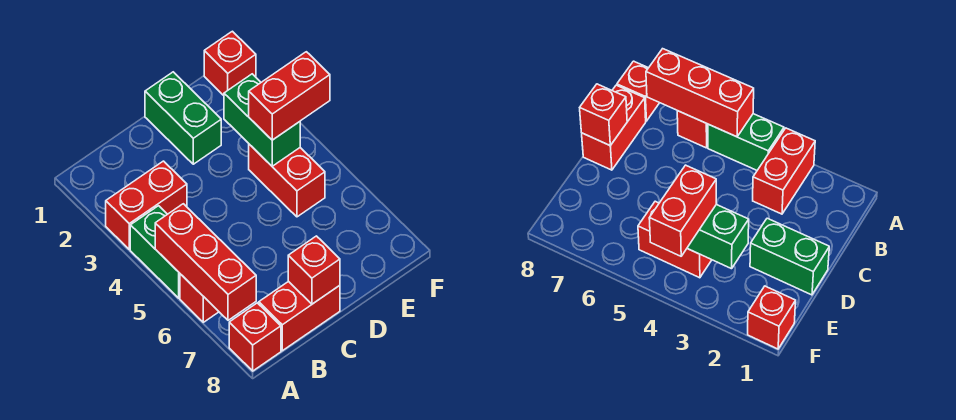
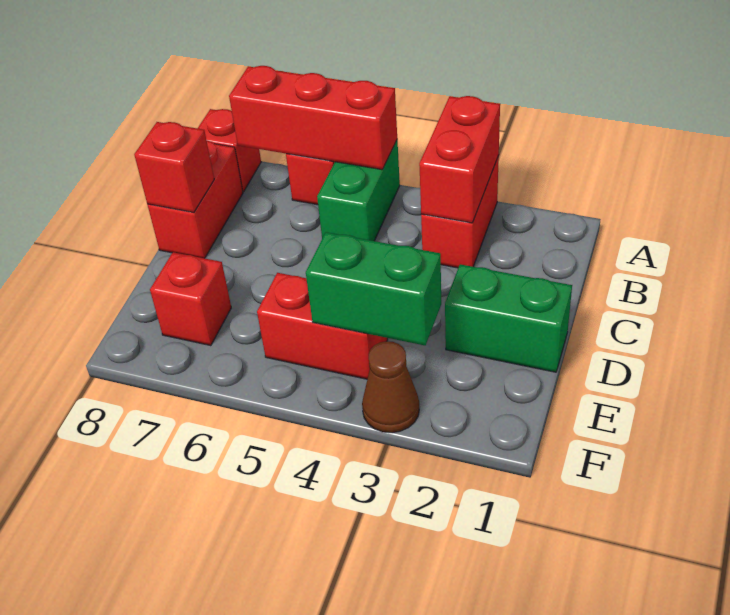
green 1x2 brick [130,206,180,298] -> green 1x2 brick turned to [317,140,400,241]
red 1x2 brick [249,52,330,140] -> red 1x2 brick moved to [419,96,500,223]
red 1x1 brick [204,31,256,95] -> red 1x1 brick moved to [150,252,231,346]
none -> brown 1x1 cone [362,341,419,433]

